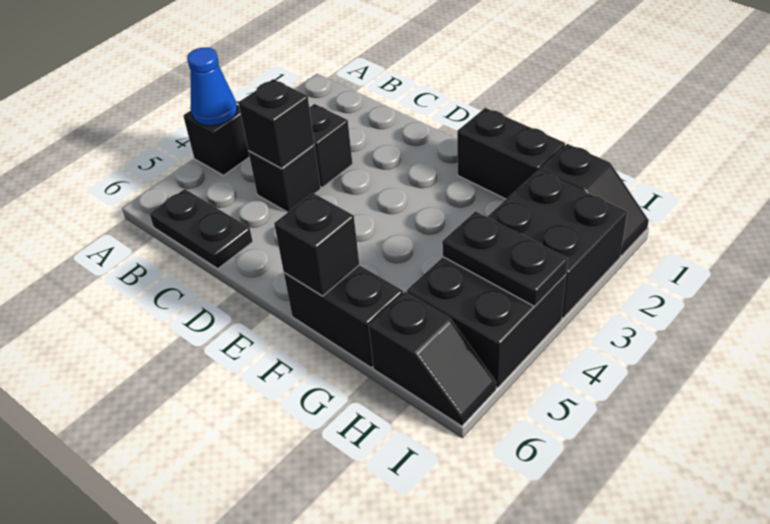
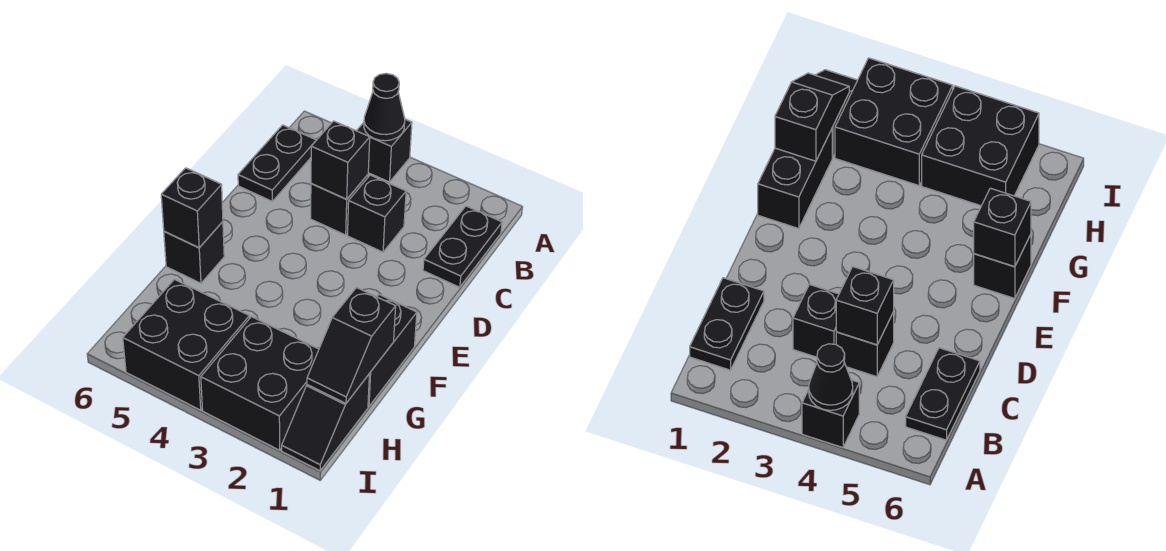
blue 1x1 cone [187,47,237,126] -> black 1x1 cone [364,73,405,141]
black 1x2 brick [284,265,403,368] -> black 1x1 brick [164,222,224,283]
black 1x2 plate [442,211,568,306] -> black 1x2 plate moved to [423,206,502,287]
black 1x2 slope [368,292,496,426] -> black 1x2 slope moved to [307,288,396,403]

